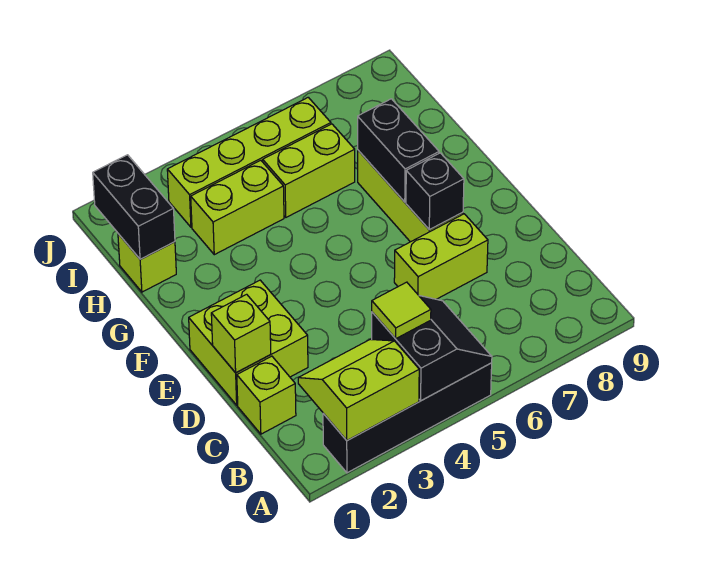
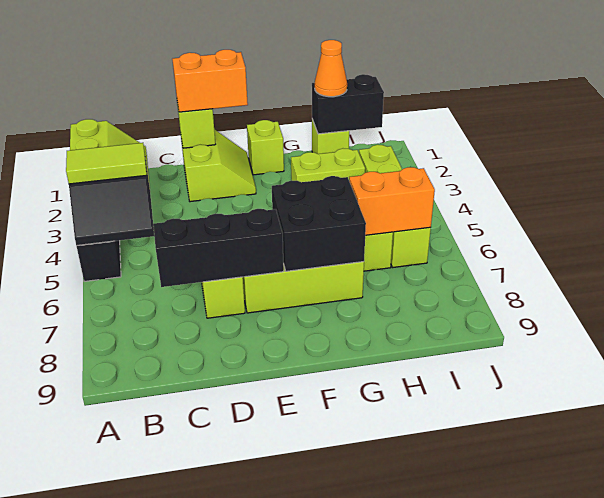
lime 1x1 tile [372,282,431,339] -> lime 1x2 tile [66,143,147,184]
lime 1x1 brick [237,356,296,434] -> lime 1x1 brick moved to [247,120,284,175]
lime 2x2 brick [189,280,308,405] -> lime 2x2 slope [181,129,256,202]
none -> orange 1x2 brick [172,50,248,112]
black 1x1 brick [406,153,464,230] -> black 1x3 brick [153,209,284,287]
black 1x2 brick [358,99,439,202] -> black 2x2 brick [272,176,366,271]
none -> orange 1x1 cone [315,40,347,97]
lime 1x2 brick [191,160,284,255] -> lime 1x2 brick turned to [291,149,365,182]
none -> orange 1x2 brick [349,167,435,235]

